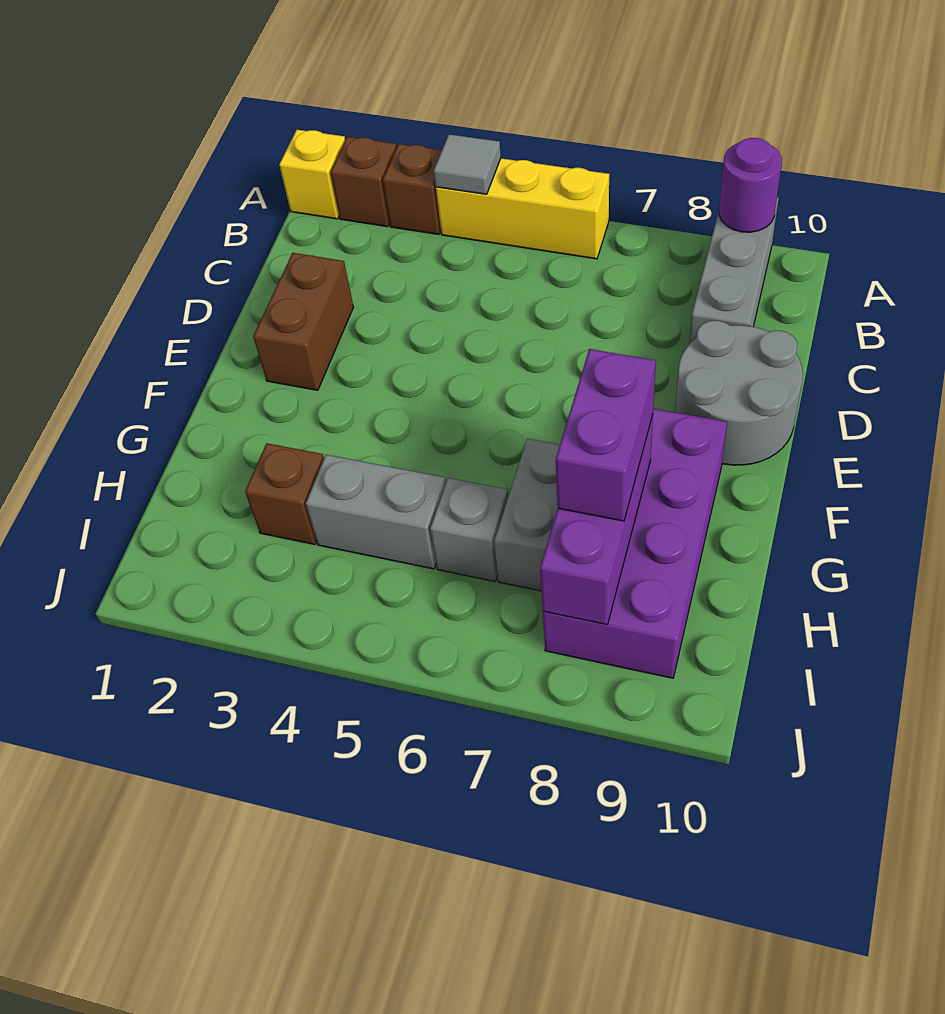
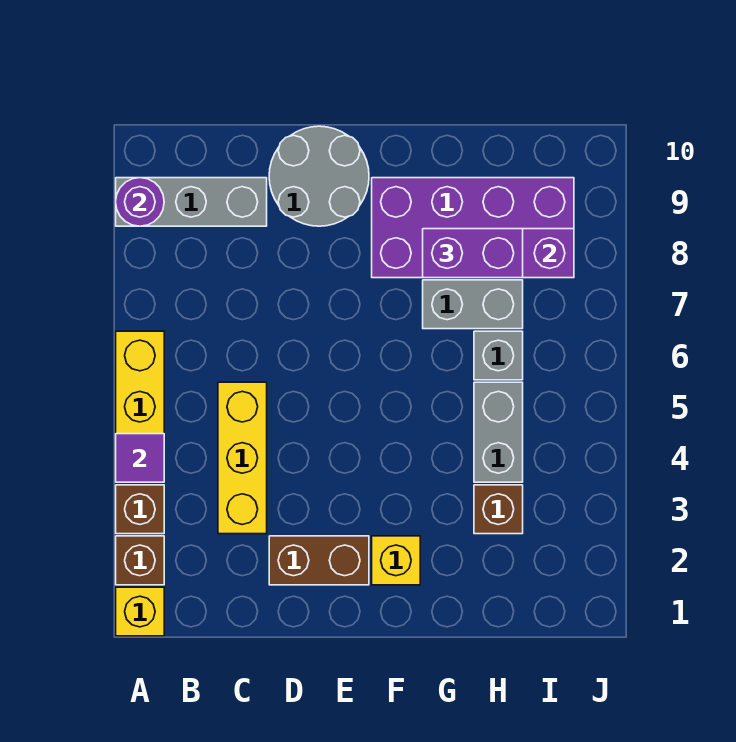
grey 1x1 tile [434,134,501,194] -> purple 1x1 tile [116,434,164,482]
none -> yellow 1x3 brick [218,382,267,534]
none -> yellow 1x1 brick [372,536,420,585]

